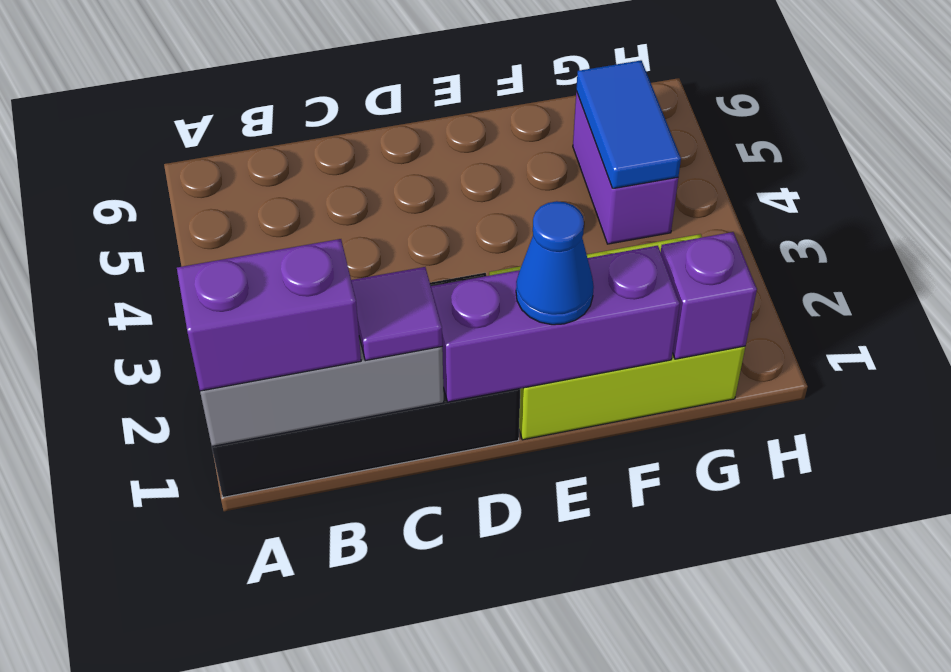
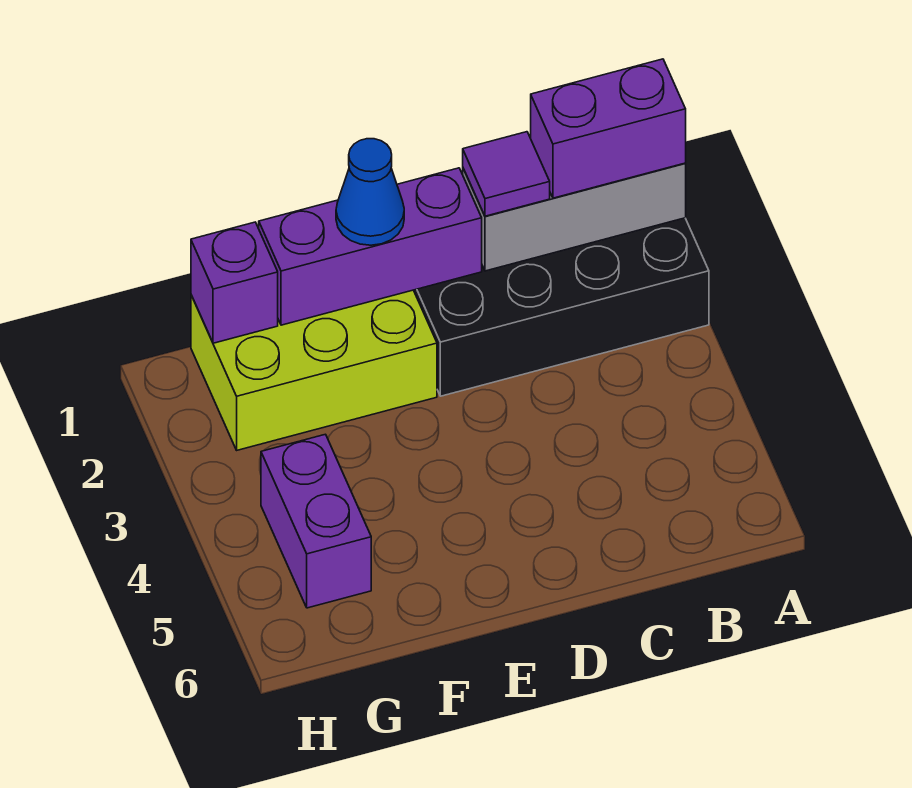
blue 1x2 tile [576,60,681,189] -> none

